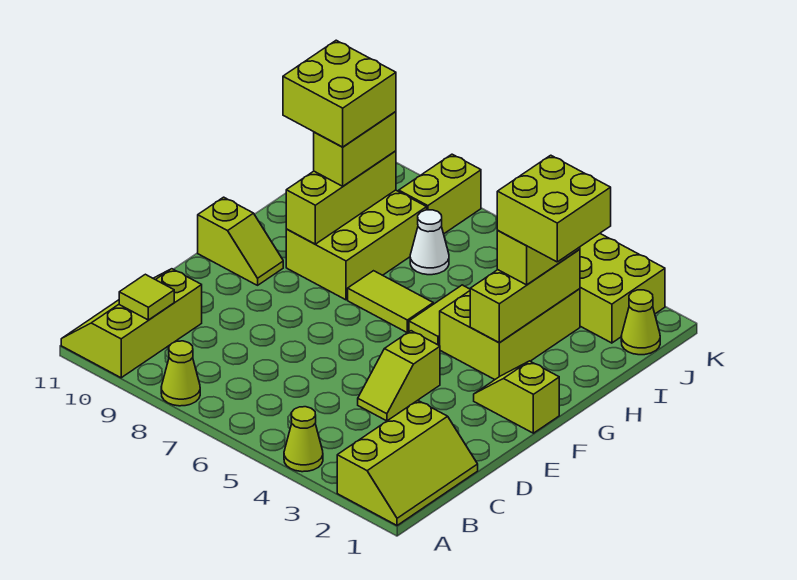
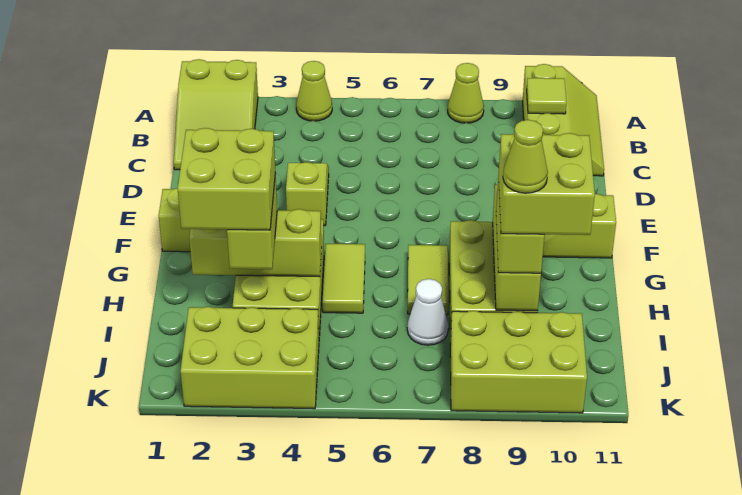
lime 2x3 slope [337,400,478,525] -> lime 2x3 slope turned to [174,59,258,170]
lime 1x3 brick [470,249,580,343] -> lime 1x3 brick turned to [189,209,322,277]
lime 1x2 tile [348,271,433,333] -> lime 1x2 tile turned to [408,245,448,315]
lime 1x1 cone [621,290,660,355] -> lime 1x1 cone moved to [503,120,548,193]
lime 1x2 brick [399,154,481,234] -> lime 2x3 brick [450,311,587,413]

